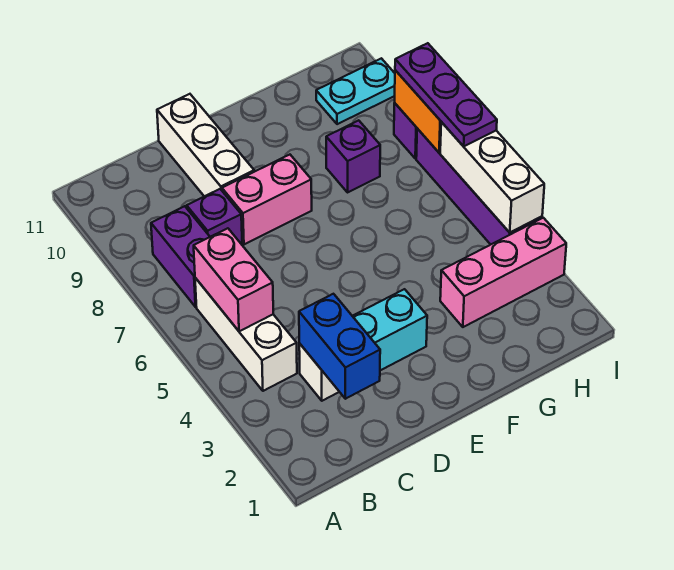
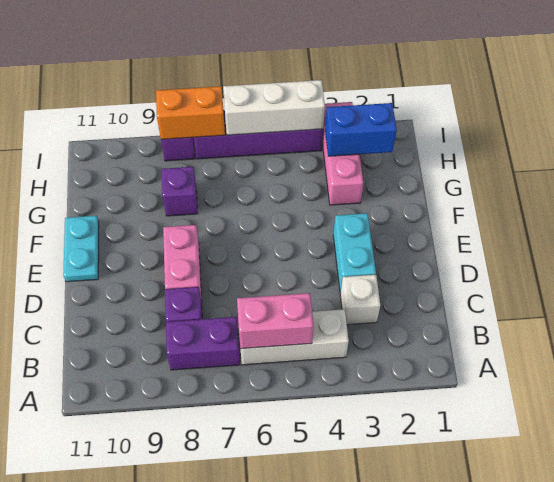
blue 1x2 brick [299,294,380,399] -> blue 1x2 brick moved to [325,103,397,156]
white 1x3 brick [157,94,254,196] -> none
cyan 1x2 plate [316,58,395,124] -> cyan 1x2 plate moved to [63,216,99,282]
purple 1x3 plate [395,43,497,146] -> none

